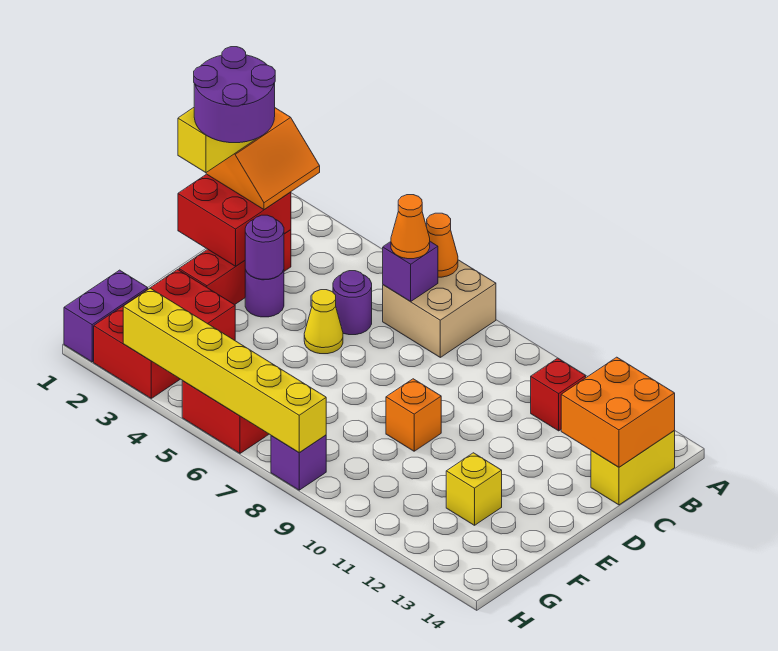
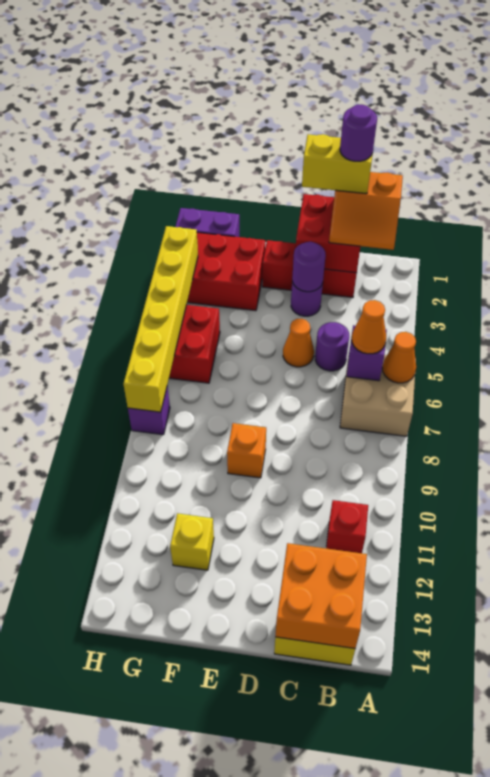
purple 2x2 round brick [194,47,275,143] -> purple 1x1 round brick [340,105,377,161]
yellow 1x1 cone [304,290,343,354] -> orange 1x1 cone [283,318,314,367]

